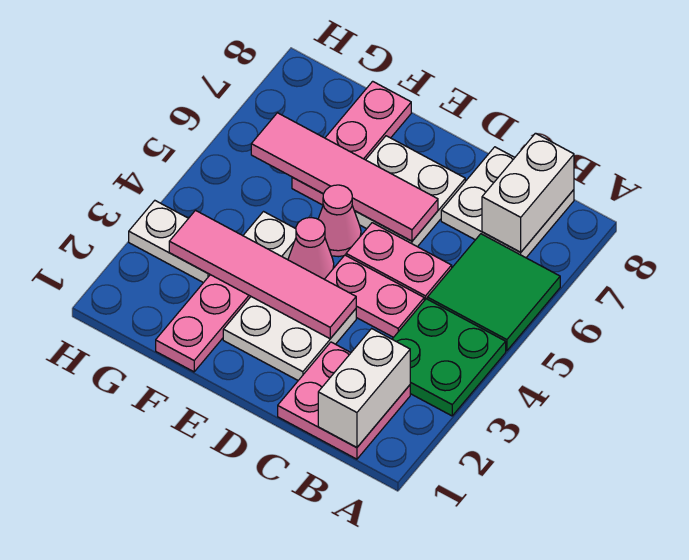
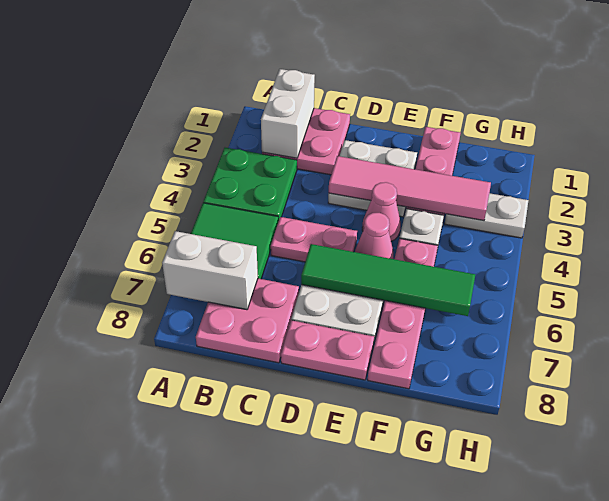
white 2x2 plate [441,147,574,258] -> pink 2x2 plate [196,279,299,363]
white 1x2 brick [482,133,574,252] -> white 1x2 brick turned to [162,231,258,310]
pink 1x2 plate [324,255,424,337] -> pink 1x2 plate moved to [281,320,374,380]
pink 1x4 tile [251,113,438,241] -> green 1x4 tile [301,244,475,316]
pink 1x3 plate [292,81,411,205] -> pink 1x4 plate [368,238,438,389]

